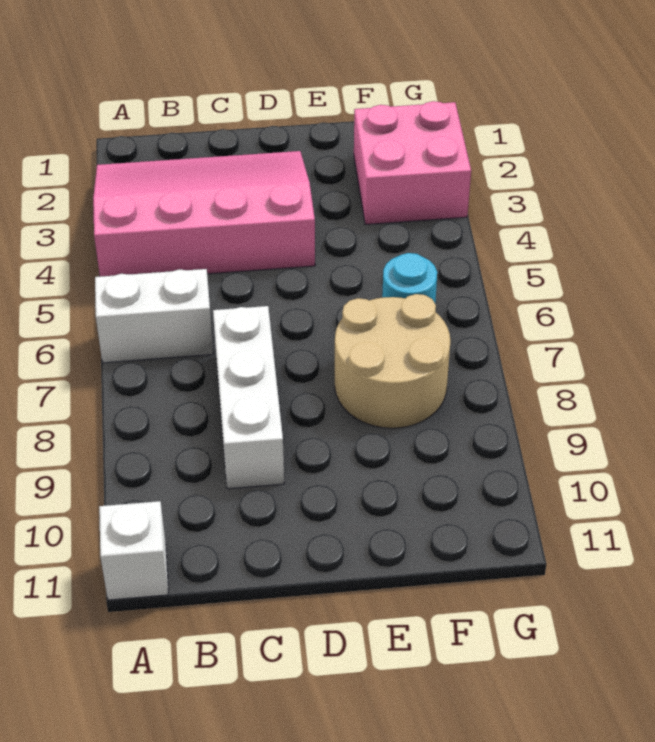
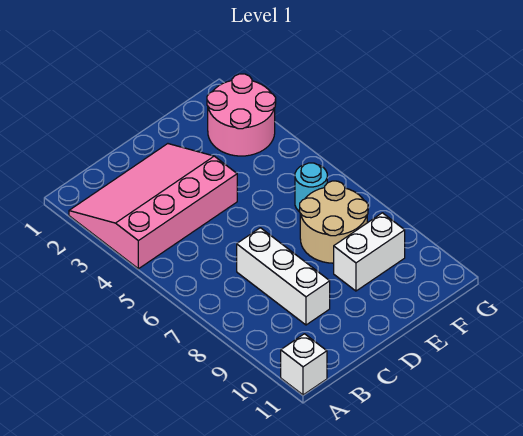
white 1x2 brick [95,269,213,363] -> white 1x2 brick moved to [334,213,405,291]
pink 2x2 brick [354,101,471,224] -> pink 2x2 round brick [207,74,276,156]

